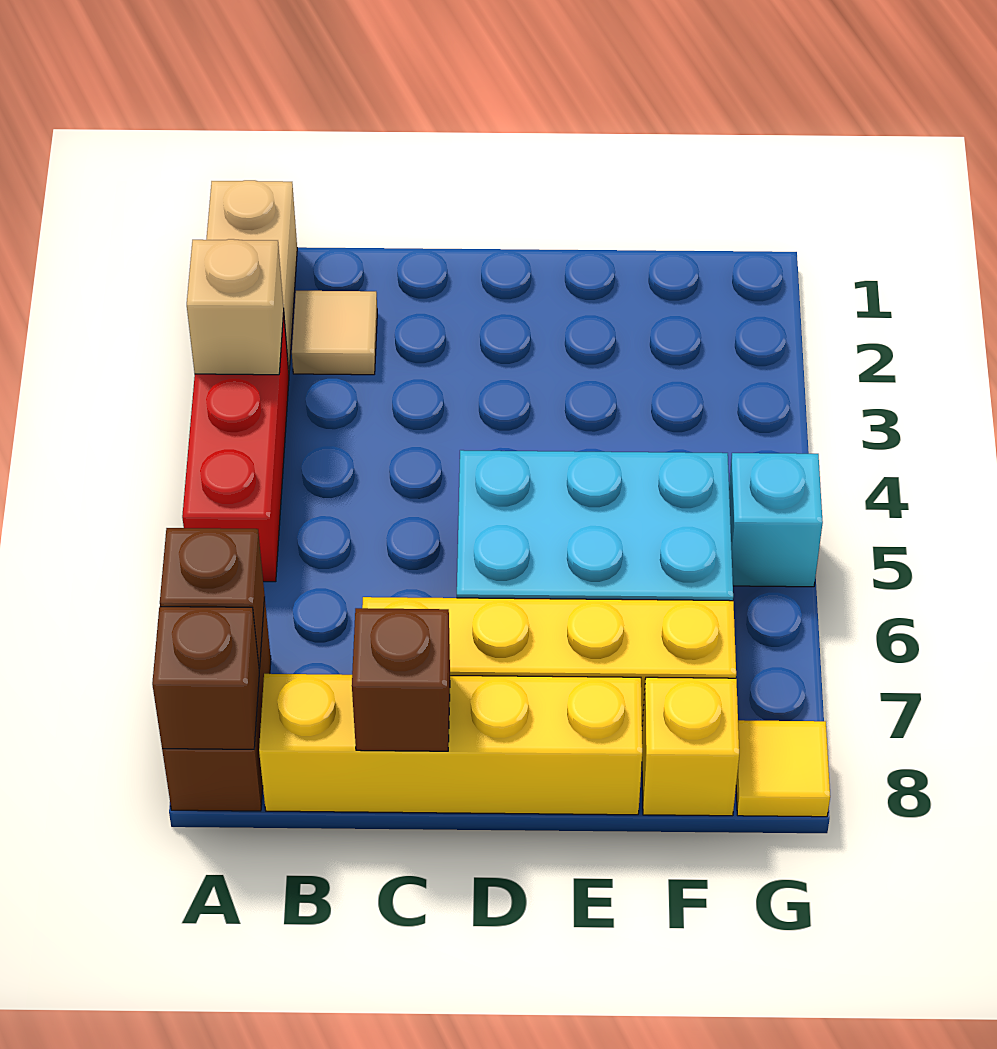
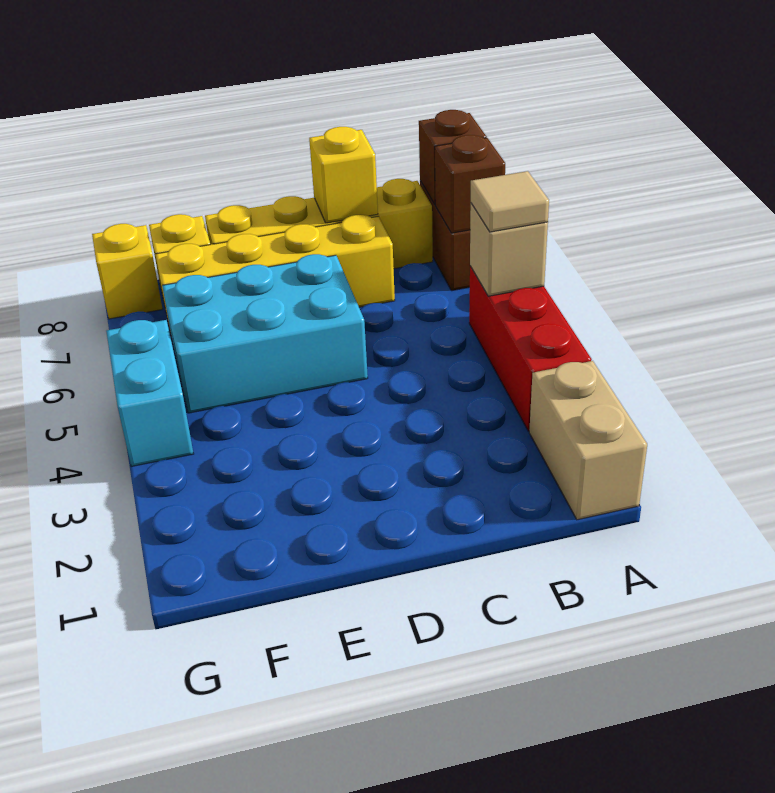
tan 1x1 brick [187,239,284,375] -> tan 1x1 brick moved to [470,203,548,296]
tan 1x1 tile [292,291,377,375] -> tan 1x1 tile moved to [471,171,549,232]
brown 1x1 brick [352,608,450,751] -> yellow 1x1 brick [309,127,378,223]
cyan 1x1 brick [729,453,823,587] -> cyan 1x2 brick [106,320,194,466]
yellow 1x1 tile [736,720,830,817] -> yellow 1x1 brick [92,224,163,319]

